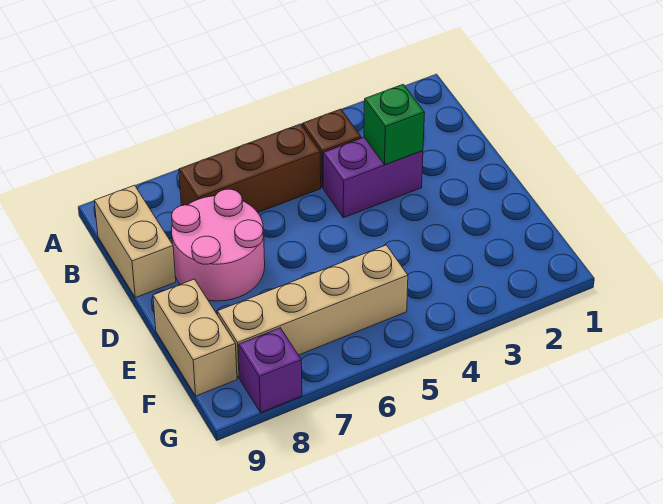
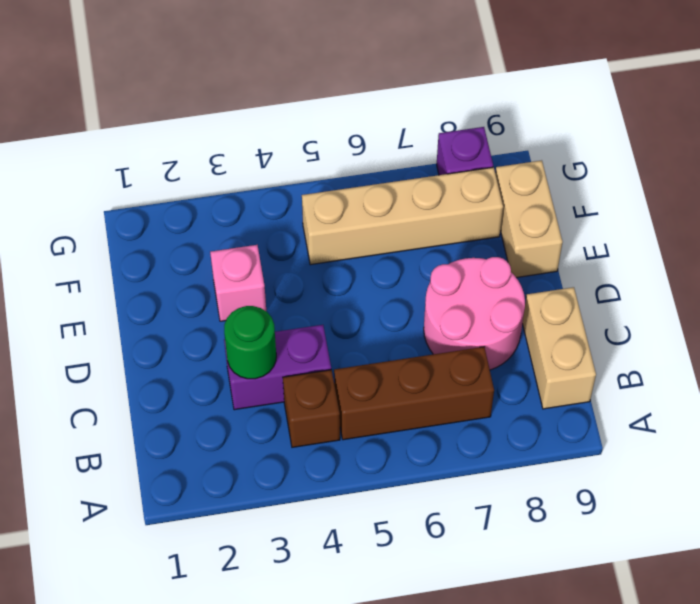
green 1x1 brick [364,84,425,165] -> green 1x1 round brick [224,306,276,379]
none -> pink 1x1 brick [210,245,266,321]

